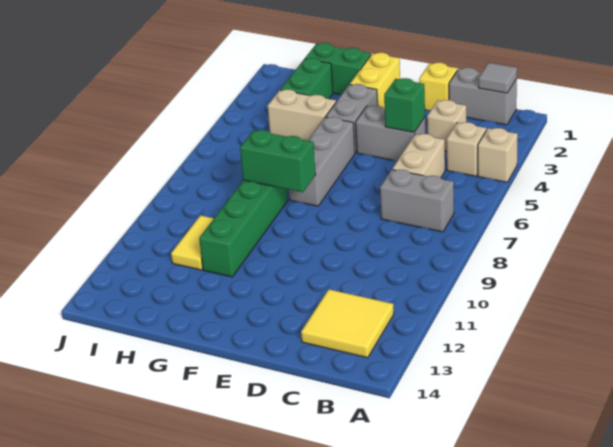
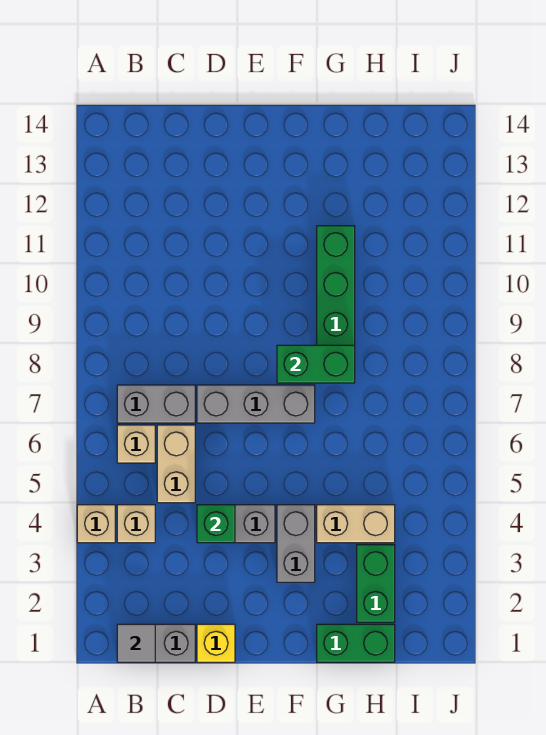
yellow 2x2 tile [301,289,394,358] -> none
tan 1x1 brick [427,100,466,151] -> tan 1x1 brick moved to [117,425,155,463]
yellow 1x2 brick [350,53,400,109] -> none
grey 1x3 brick [289,117,355,206] -> grey 1x3 brick turned to [197,385,315,423]
yellow 1x2 tile [171,215,214,270] -> none

